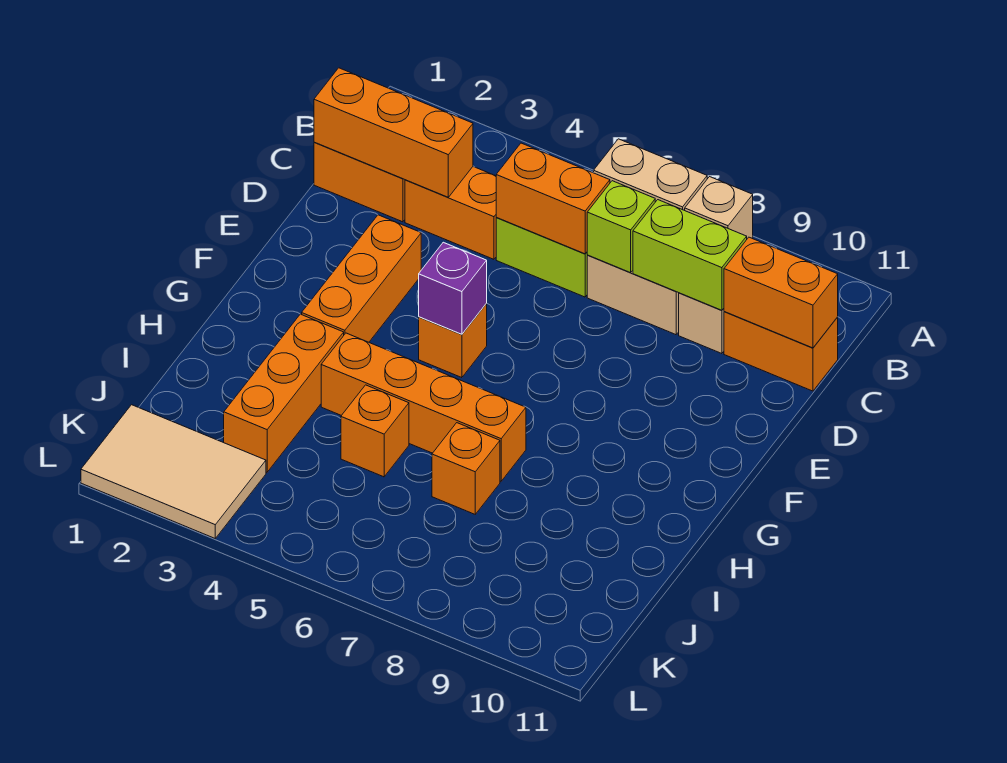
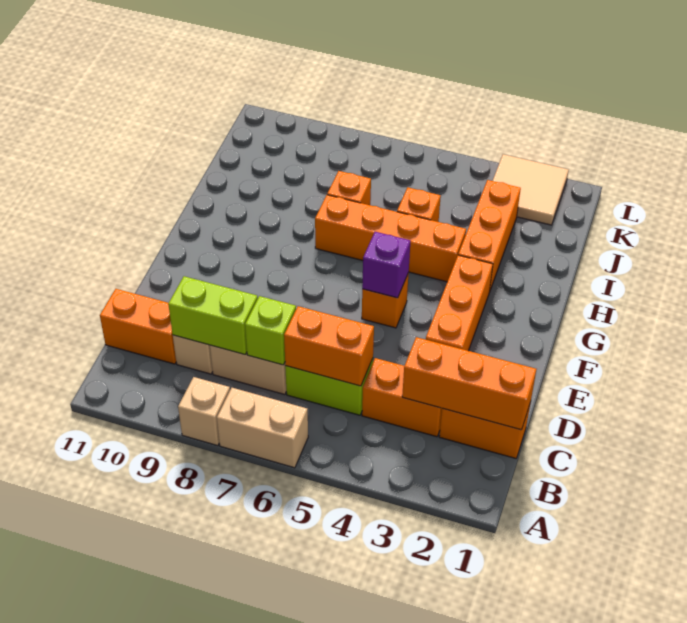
orange 1x2 brick [724,237,838,348] -> none
tan 2x3 tile [81,405,266,538] -> tan 2x2 tile [493,154,569,225]

